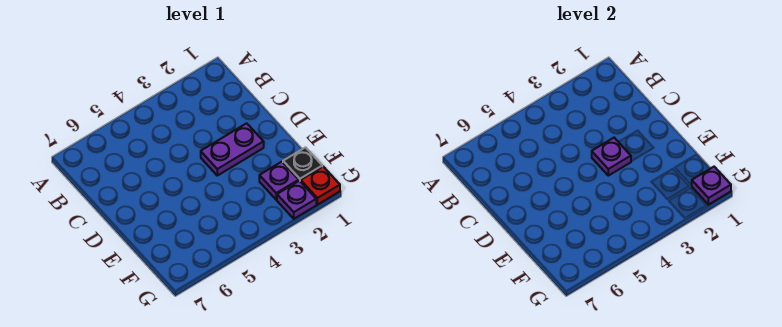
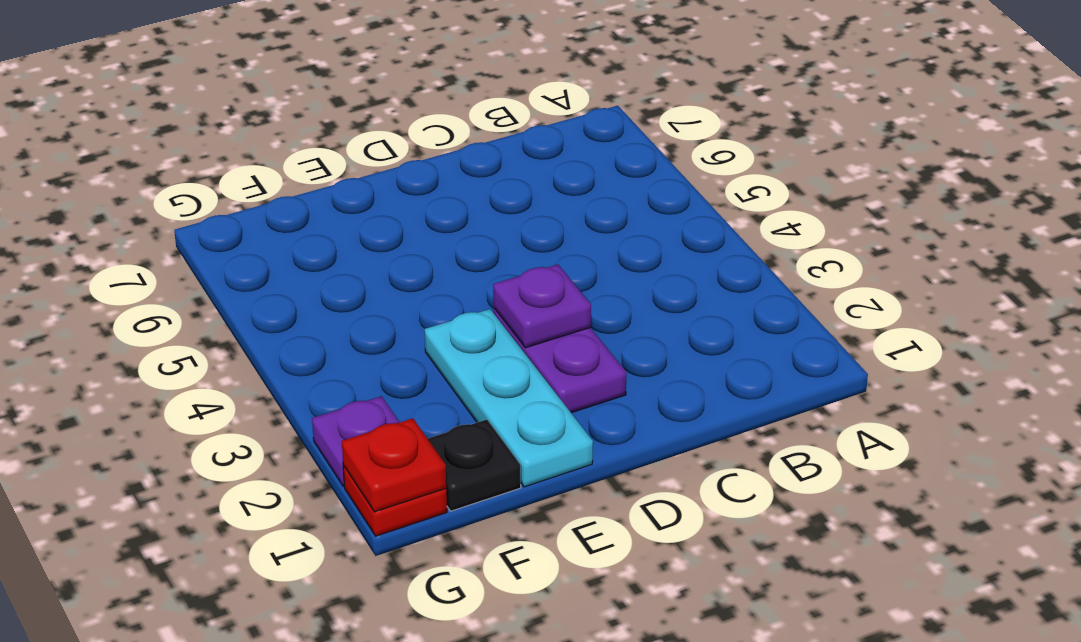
none -> cyan 1x3 plate [425,309,593,487]
purple 1x1 plate [259,162,299,200] -> none
purple 1x1 plate [692,167,731,205] -> red 1x1 plate [342,418,446,512]

